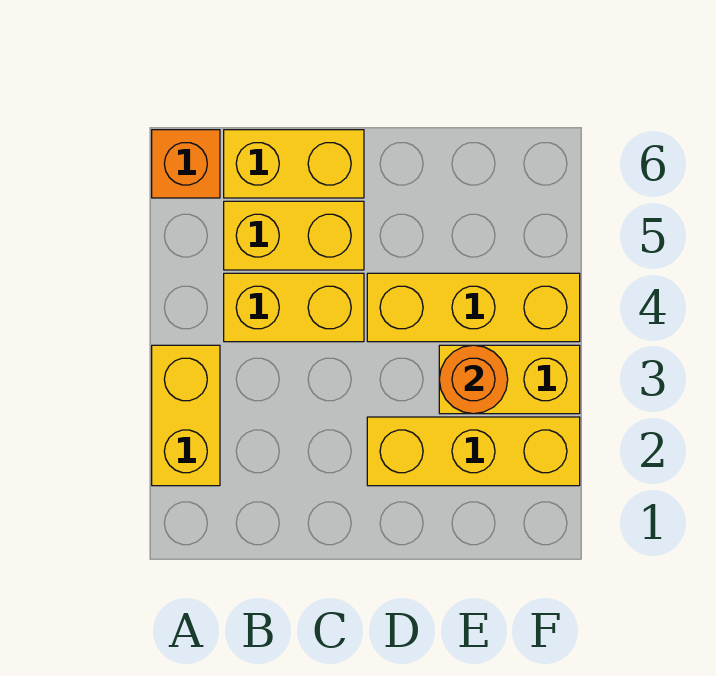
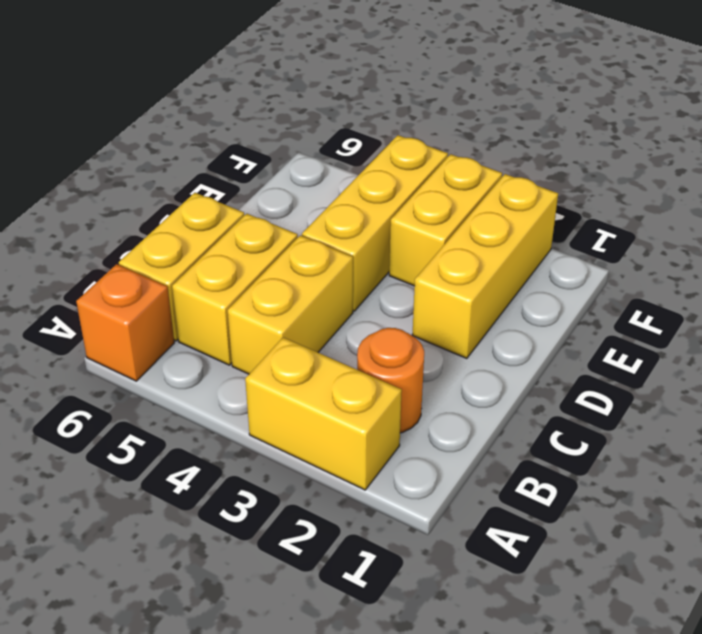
orange 1x1 round brick [439,345,508,414] -> orange 1x1 round brick moved to [357,328,424,433]

